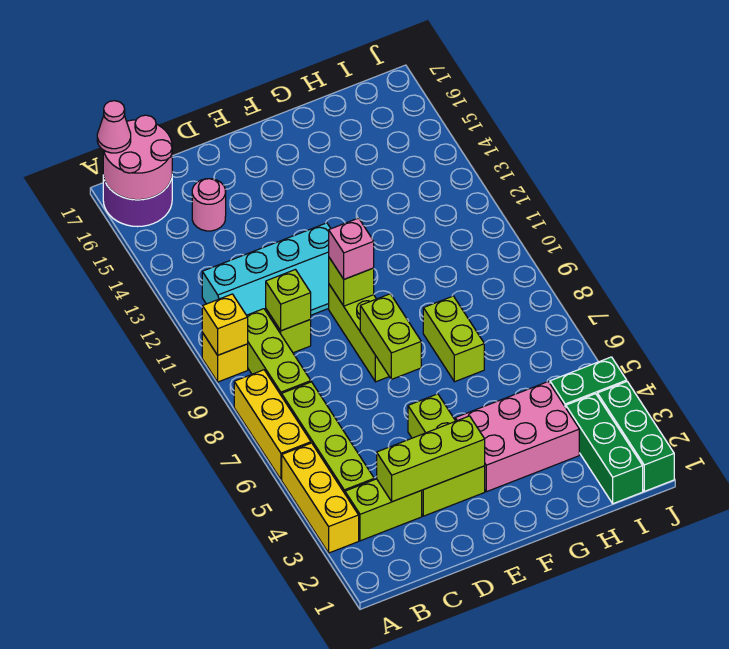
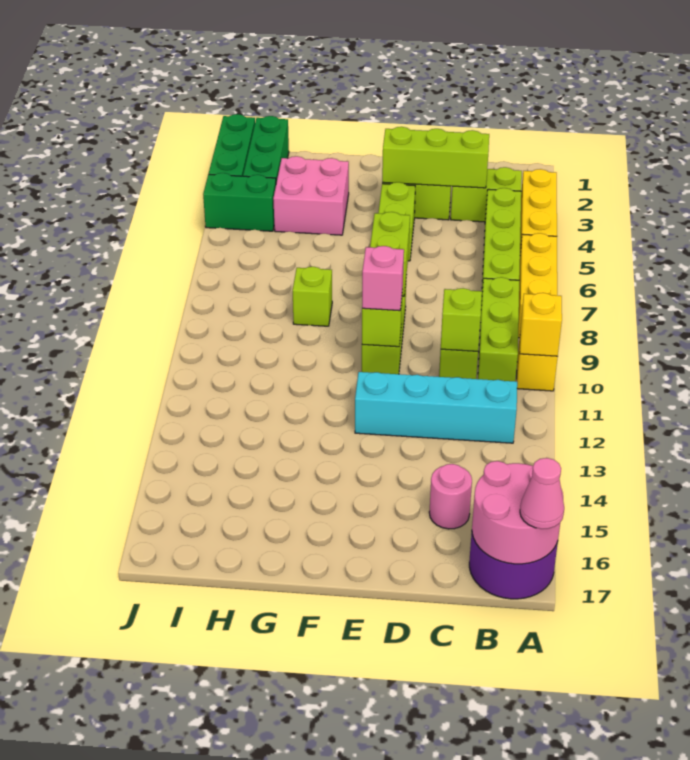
pink 2x3 brick [455,382,579,492] -> pink 2x2 brick [273,156,349,235]
lime 1x2 brick [423,296,484,382] -> lime 1x1 brick [293,267,332,326]

